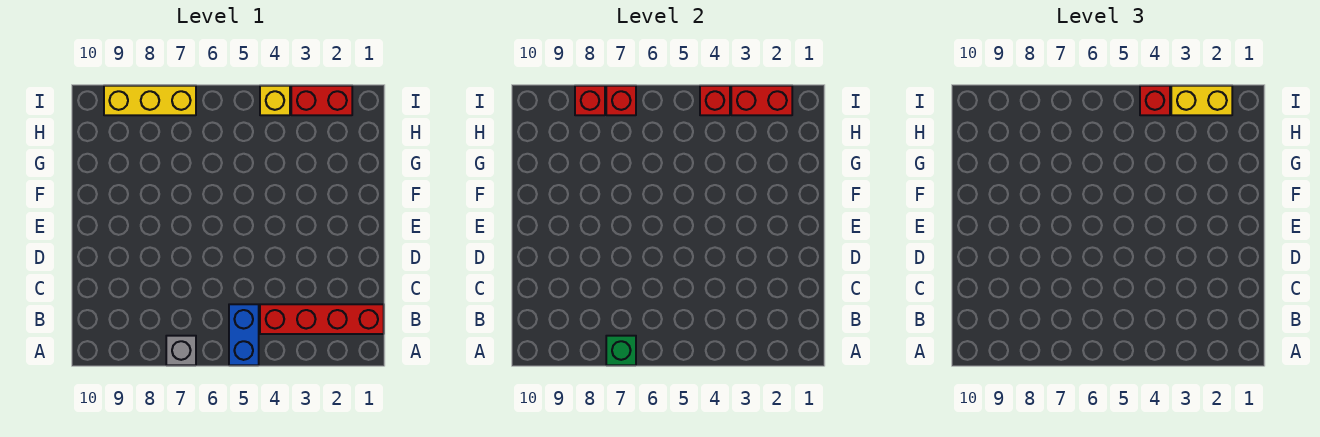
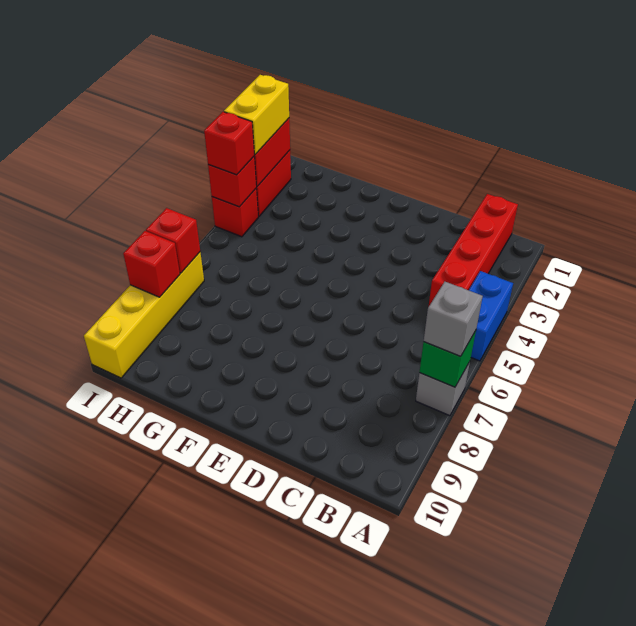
blue 1x2 brick [229,304,259,365] -> blue 1x2 brick turned to [469,271,513,361]
none -> grey 1x1 brick [424,282,483,356]
yellow 1x1 brick [260,86,290,115] -> red 1x1 brick [212,188,258,237]
yellow 1x3 brick [104,86,196,115] -> yellow 1x4 brick [84,252,204,378]

